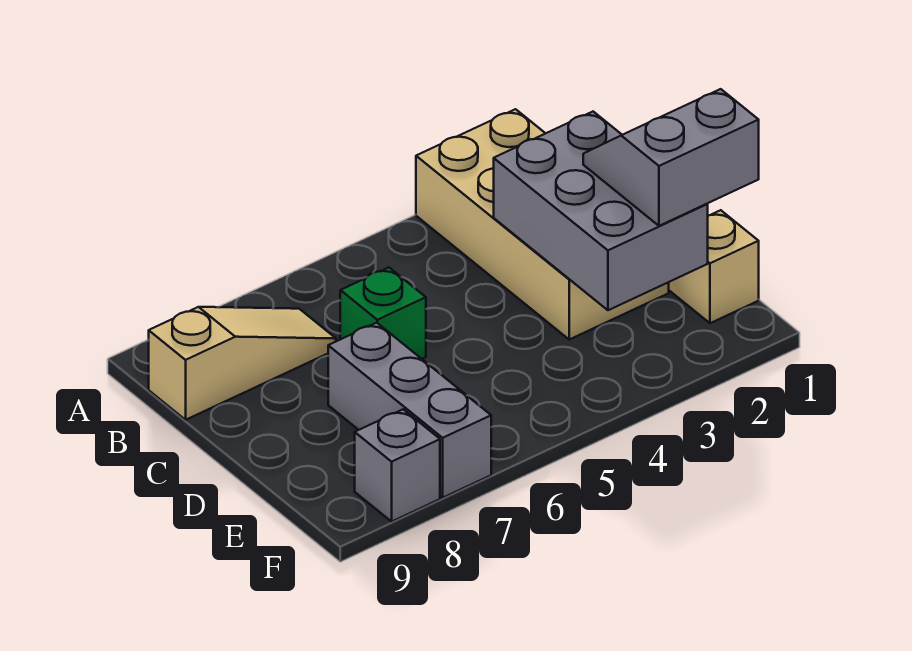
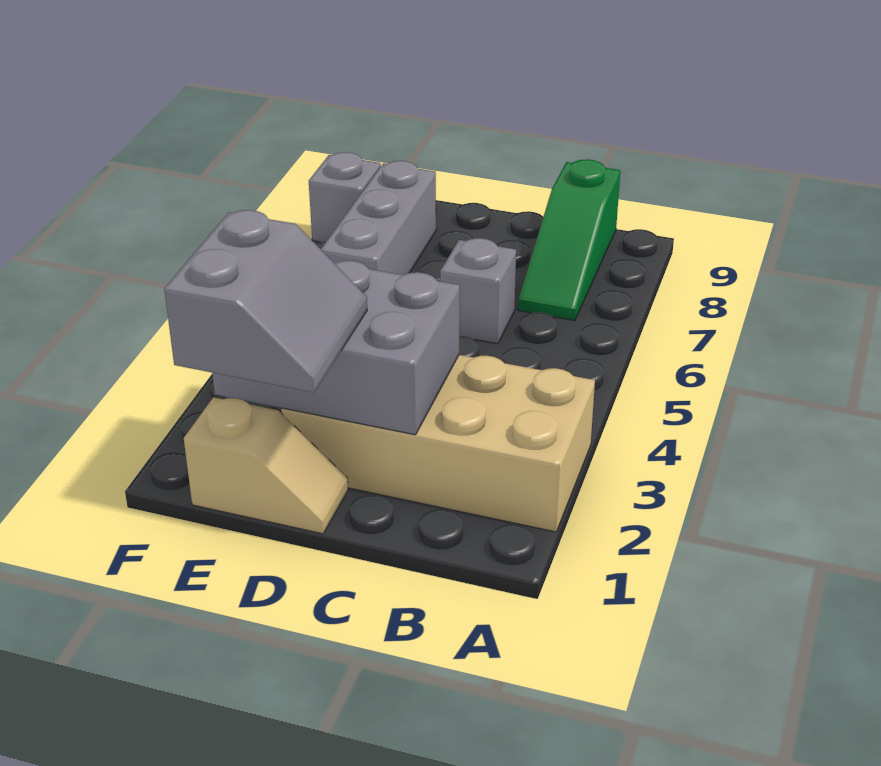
tan 1x3 slope [149,307,336,420] -> green 1x3 slope [518,159,620,320]
green 1x1 brick [340,268,426,359] -> grey 1x1 brick [440,238,516,344]
grey 1x3 brick [328,323,491,498] -> grey 1x3 brick turned to [321,161,436,275]

